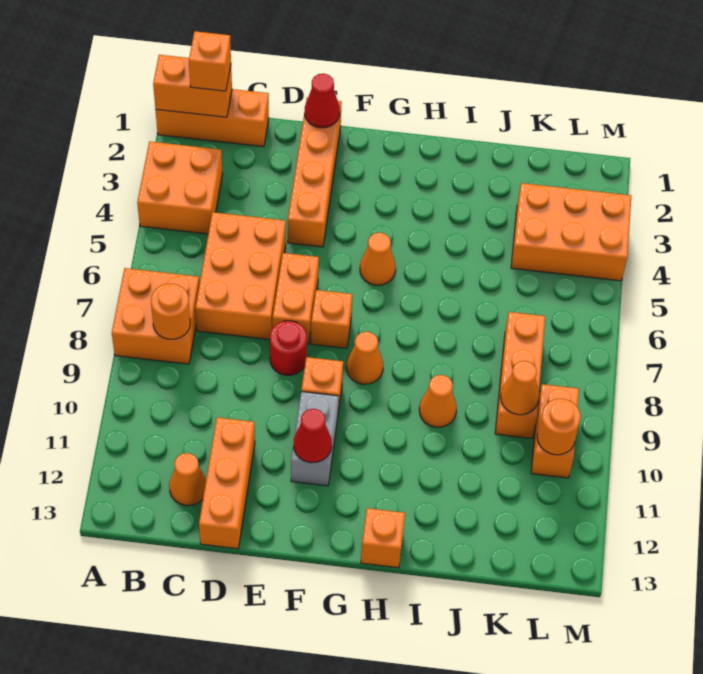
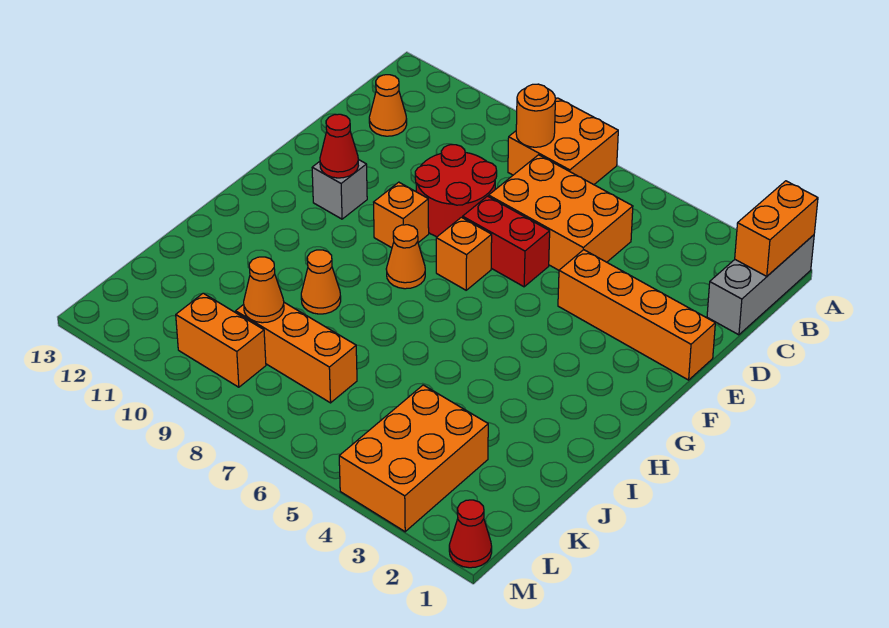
orange 1x3 brick [156,89,269,147] -> grey 1x3 brick [707,235,814,335]
orange 2x2 brick [137,141,222,234] -> none
orange 1x1 brick [189,31,231,91] -> none
orange 1x3 brick [199,417,255,549] -> none
red 1x1 cone [305,74,340,128] -> red 1x1 cone moved to [449,500,492,568]
orange 1x2 brick [273,253,319,344] -> red 1x2 brick [463,196,550,287]
red 1x1 round brick [270,321,307,375] -> red 2x2 round brick [415,145,497,237]
grey 1x2 brick [291,392,339,486] -> grey 1x1 brick [312,159,367,219]
orange 1x1 cone [360,233,396,285] -> none
orange 1x1 brick [361,508,405,568] -> none
orange 1x1 round brick [537,399,581,455] -> none

